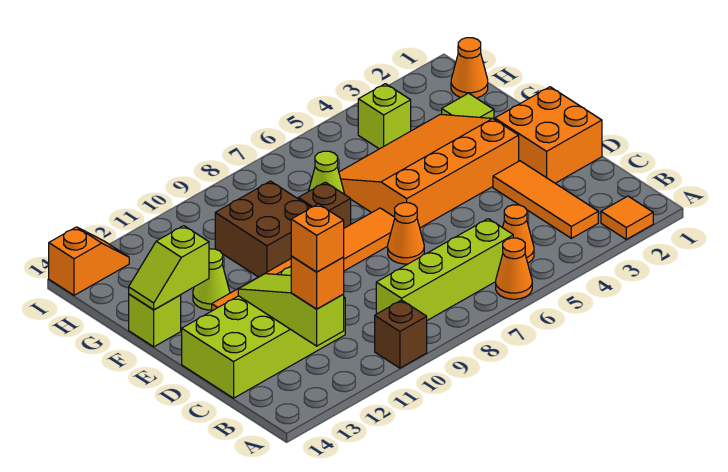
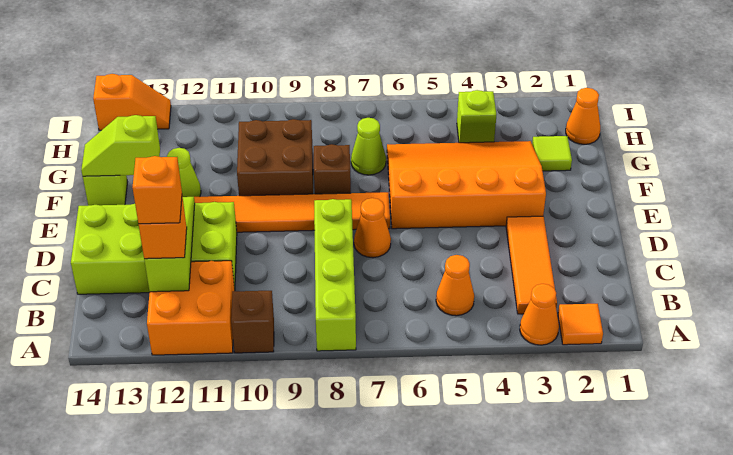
orange 1x1 cone [496,238,532,299] -> orange 1x1 cone moved to [520,284,559,345]
lime 1x4 brick [376,219,513,320] -> lime 1x4 brick turned to [314,199,356,351]
orange 2x2 brick [495,87,602,183] -> orange 2x2 brick moved to [147,261,235,355]

